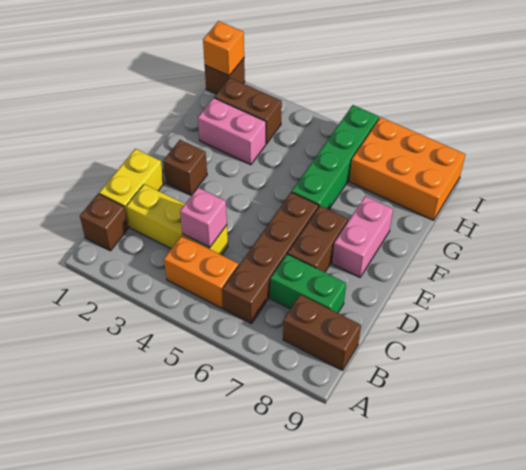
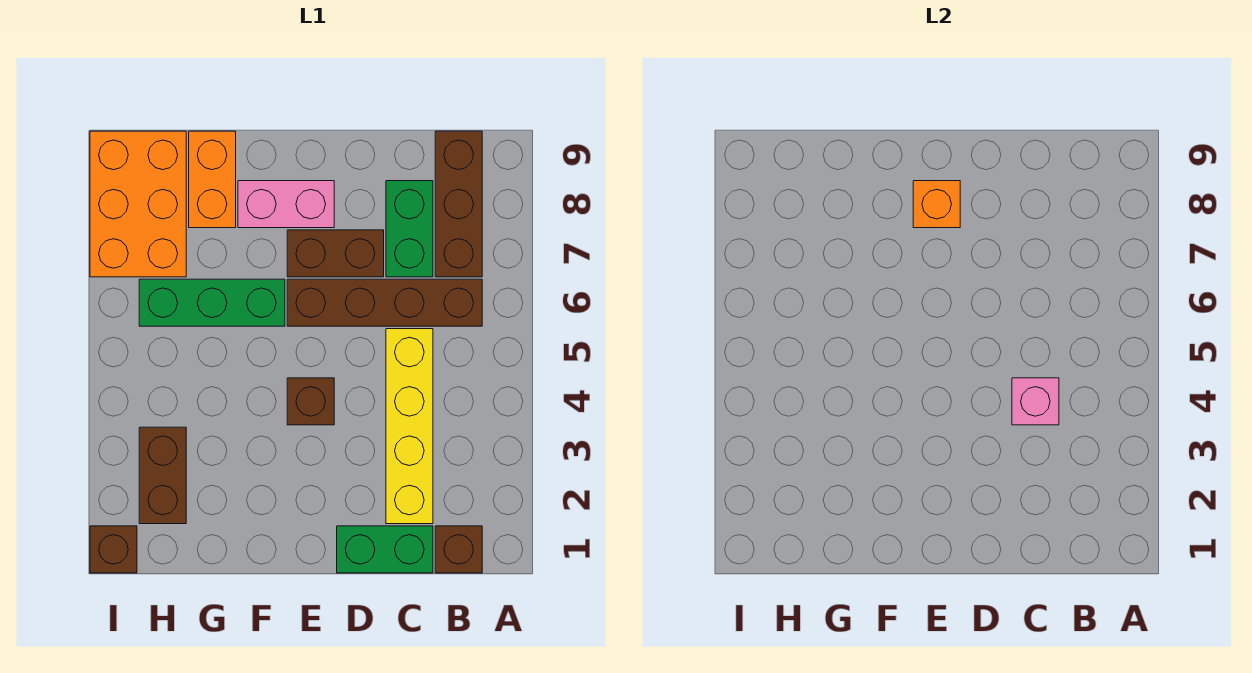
orange 1x2 brick [164,236,239,308] -> orange 1x2 brick moved to [189,131,236,228]
brown 1x2 brick [283,295,361,370] -> brown 1x3 brick [435,131,482,277]
yellow 1x2 brick [99,149,164,227] -> green 1x2 brick [337,526,433,573]
yellow 1x3 brick [126,184,228,255] -> yellow 1x4 brick [386,329,433,524]
brown 1x1 brick [163,140,207,195] -> brown 1x1 brick moved to [287,378,334,425]
green 1x4 brick [292,105,379,210] -> green 1x3 brick [139,279,285,326]
pink 1x2 brick [198,98,266,165] -> none
orange 1x1 brick [203,21,244,76] -> orange 1x1 brick moved to [913,181,960,228]

